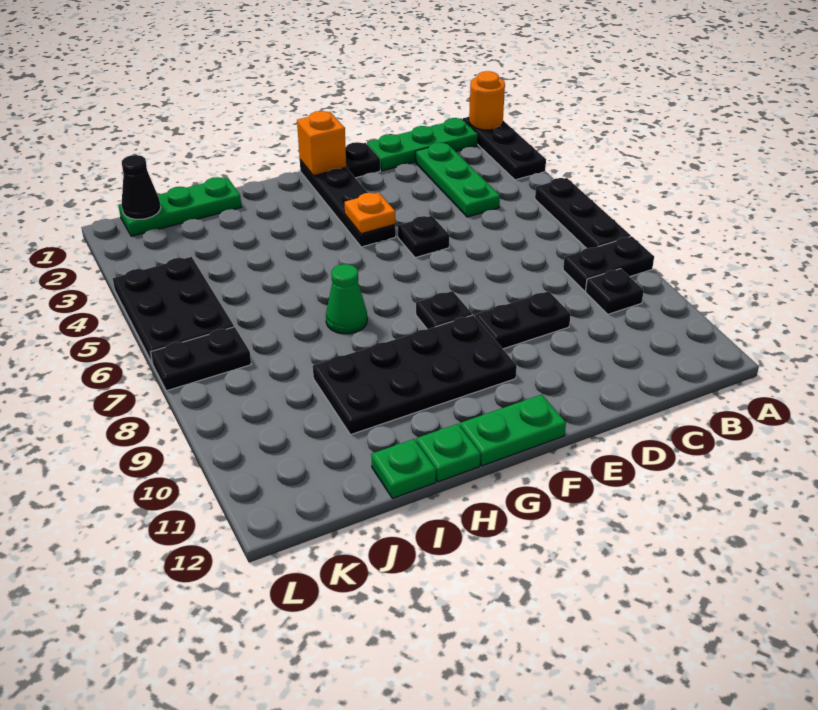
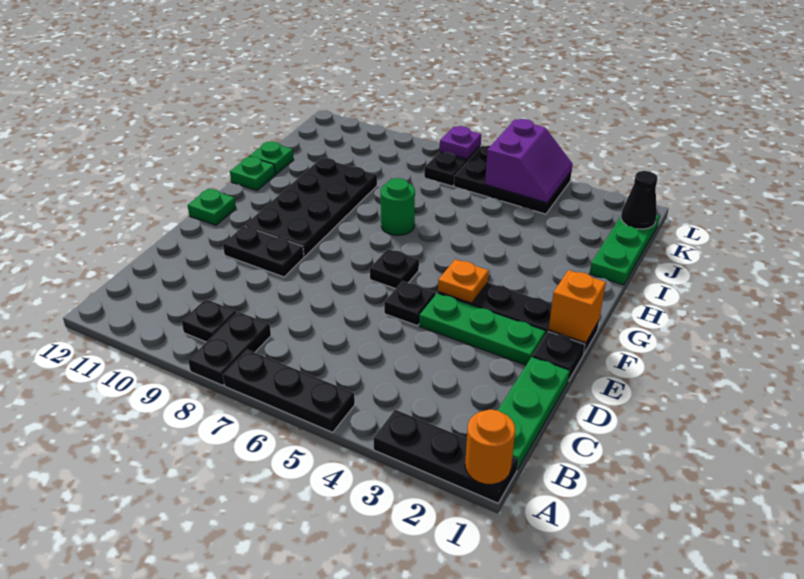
green 1x3 plate [416,142,500,217] -> green 1x3 plate moved to [419,293,546,365]
black 1x2 plate [475,291,571,349] -> black 1x2 plate turned to [223,226,304,277]
black 1x1 plate [416,291,472,329] -> black 1x1 plate moved to [370,249,419,289]
green 1x2 plate [460,395,566,466] -> green 1x1 plate [188,189,236,225]
green 1x1 cone [326,264,367,334] -> green 1x1 round brick [381,178,415,235]
none -> purple 2x2 slope [485,119,573,203]
none -> purple 1x1 plate [440,126,481,159]

